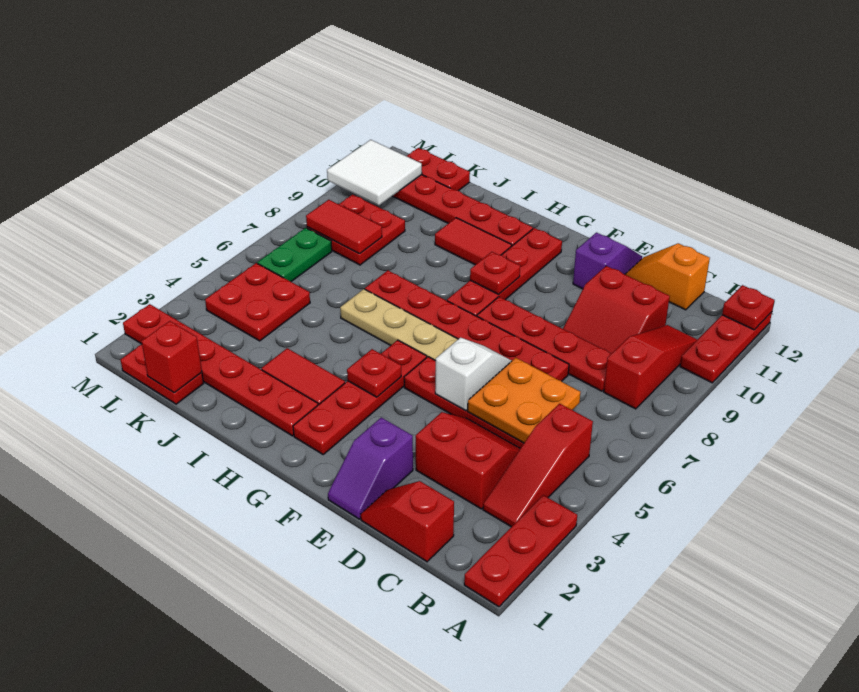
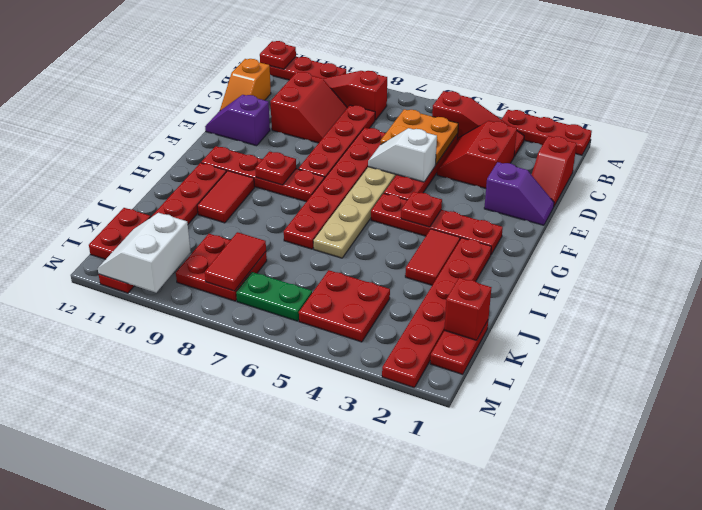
white 2x2 tile [327,140,422,205] -> white 2x2 slope [98,213,191,293]

